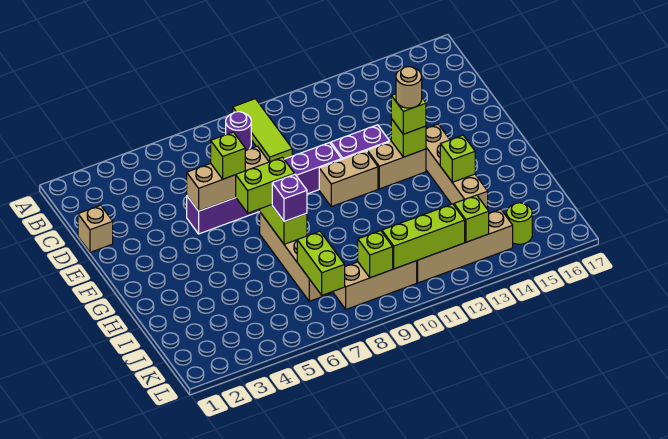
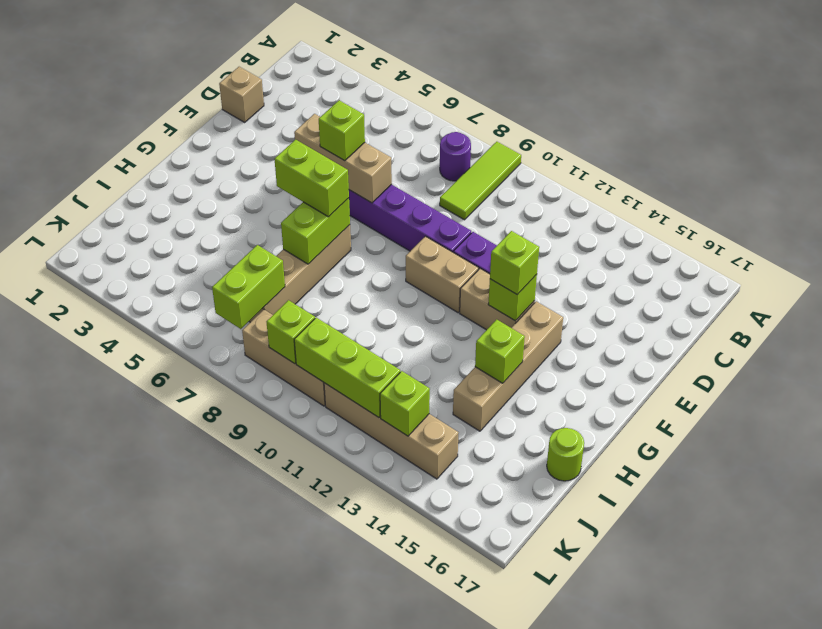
tan 1x1 round brick [396,67,422,108] -> none
purple 1x1 brick [272,174,307,222] -> none
lime 1x1 round brick [507,203,532,244] -> lime 1x1 round brick moved to [547,428,584,481]

